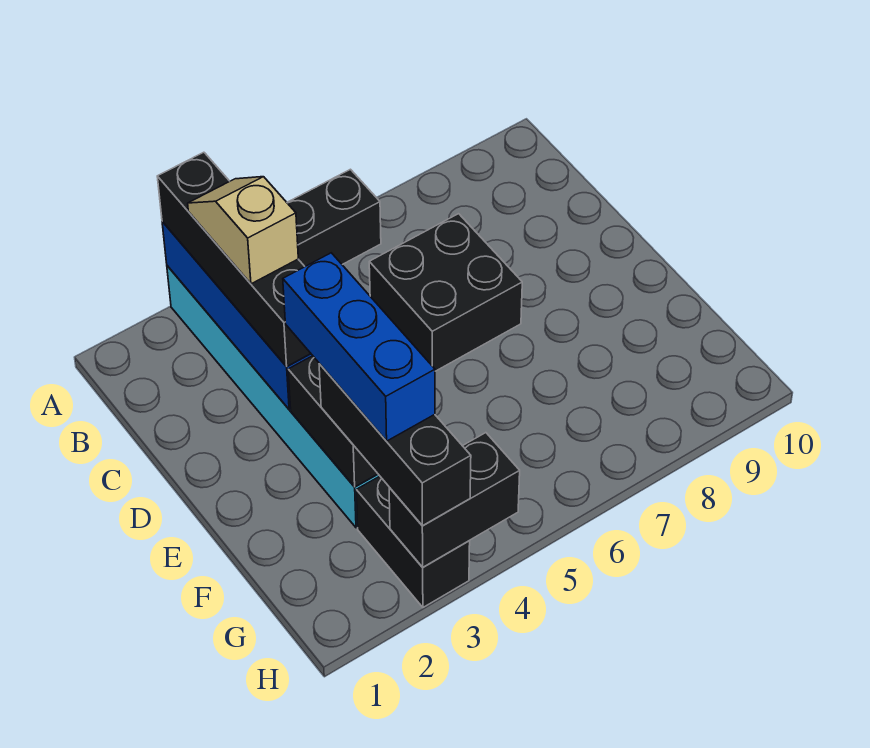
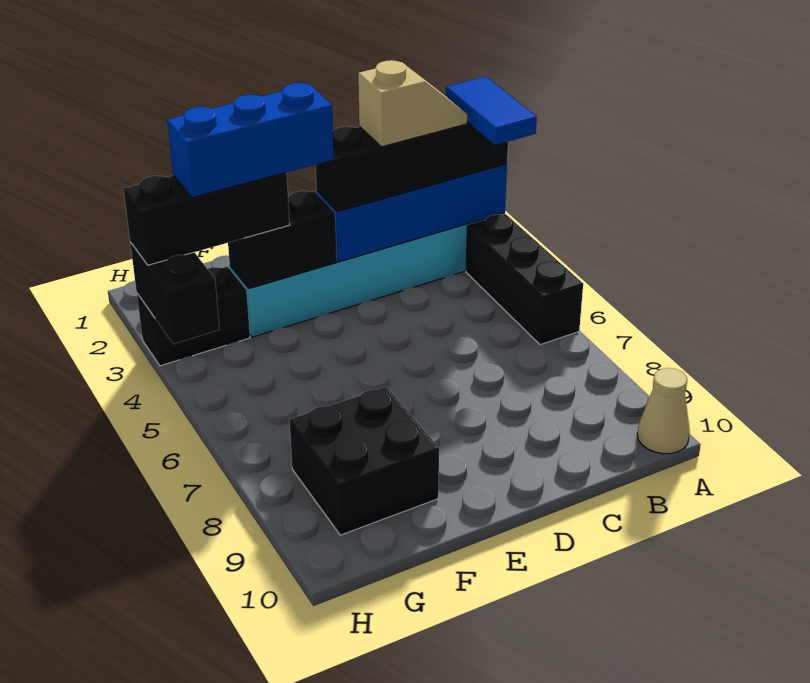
none -> blue 1x2 tile [446,77,537,145]
none -> tan 1x1 cone [637,368,690,454]
black 2x2 brick [369,214,522,371] -> black 2x2 brick moved to [289,387,439,535]

